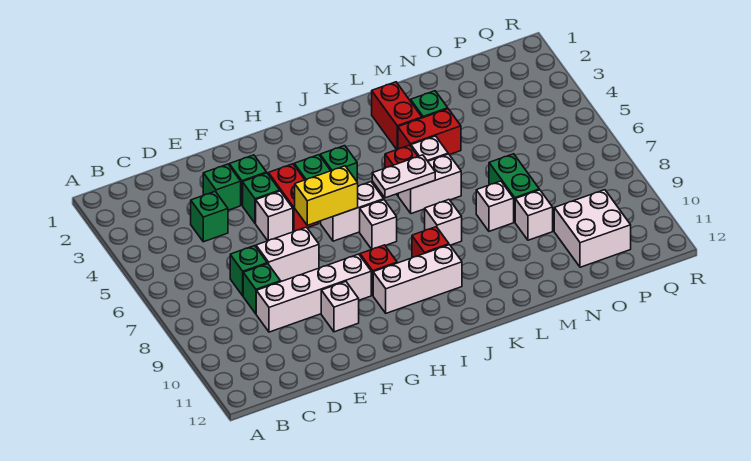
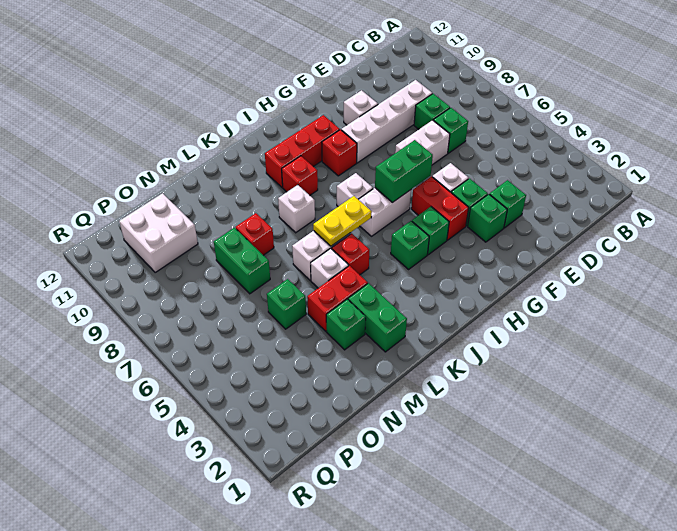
green 1x1 brick [191,192,228,242] -> green 1x1 brick moved to [267,279,306,329]
yellow 1x2 brick [295,166,358,225] -> green 1x2 brick [375,140,433,203]
white 1x3 brick [373,245,462,313] -> red 1x3 brick [265,115,340,187]
white 1x2 plate [372,155,435,198] -> yellow 1x2 plate [313,196,372,246]
red 1x2 brick [372,82,422,149] -> green 1x2 brick [348,283,407,352]
white 1x1 brick [476,181,514,231] -> red 1x1 brick [236,213,274,255]
white 1x1 brick [515,190,553,240] -> none

